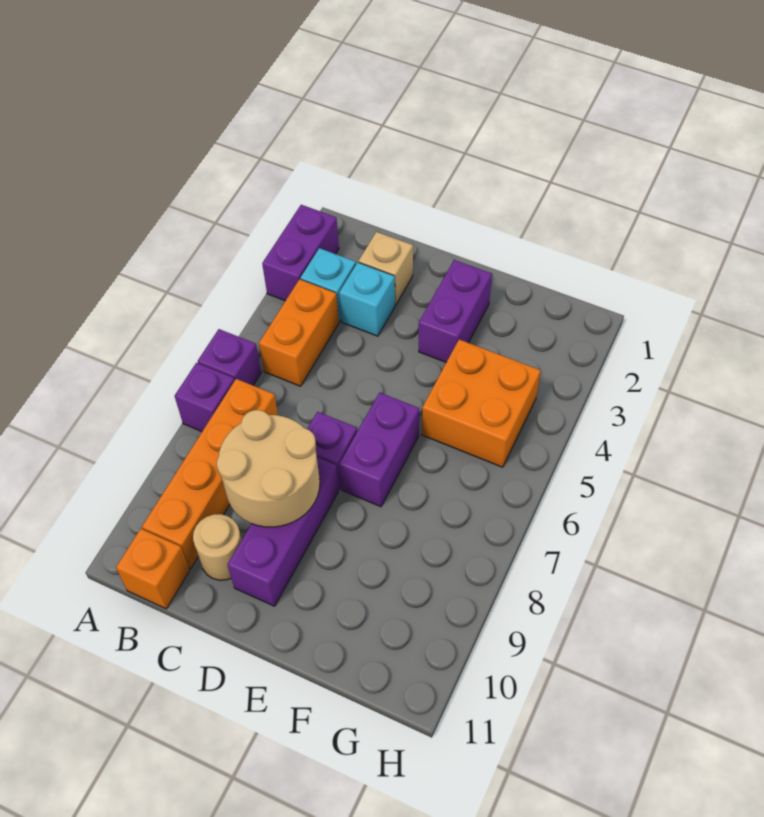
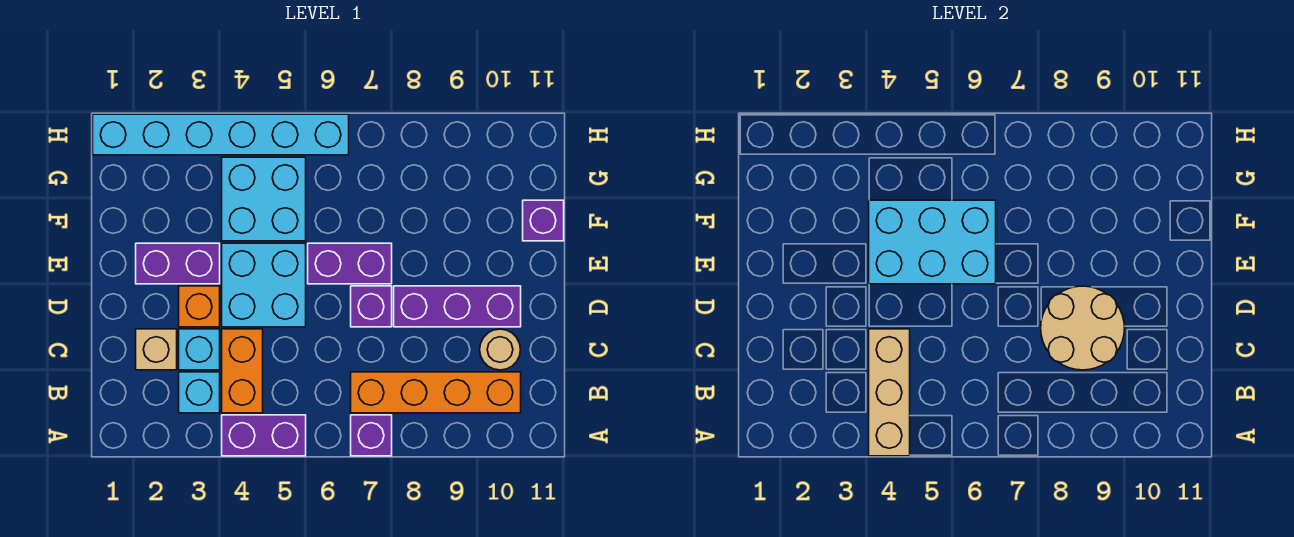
purple 1x2 brick [262,205,339,301] -> purple 1x2 brick moved to [222,415,306,456]
none -> tan 1x3 brick [869,329,910,456]
purple 1x1 brick [198,329,261,385] -> purple 1x1 brick moved to [523,200,564,241]
orange 1x2 brick [259,279,339,386] -> orange 1x2 brick turned to [222,329,263,413]
orange 1x1 brick [116,529,190,609] -> orange 1x1 brick moved to [179,286,220,327]
none -> cyan 2x2 brick [222,243,306,327]
none -> cyan 2x3 brick [869,200,996,284]
orange 2x2 brick [422,340,541,467] -> cyan 2x2 brick [222,157,306,241]
none -> cyan 1x6 brick [93,114,349,155]

